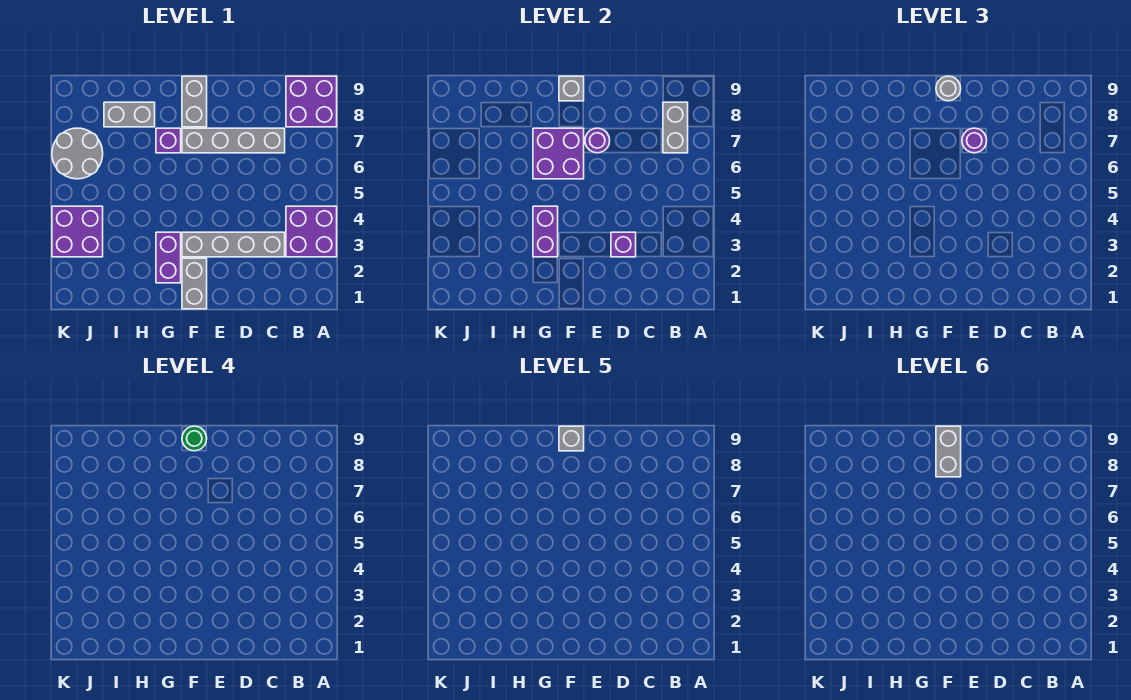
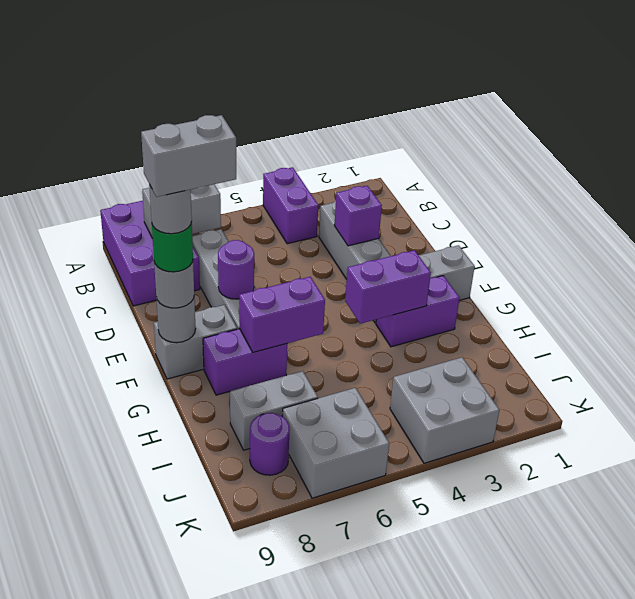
purple 2x2 brick [286,206,337,257] -> purple 1x2 brick [263,167,318,244]
purple 2x2 brick [286,76,337,127] -> purple 2x3 brick [100,201,200,306]
purple 1x1 round brick [962,128,987,153] -> purple 1x1 round brick moved to [250,413,290,475]
purple 2x2 brick [533,128,584,179] -> purple 1x2 brick [239,277,325,352]
grey 1x1 brick [559,76,584,101] -> grey 1x1 round brick [156,297,196,343]
grey 1x1 brick [559,426,584,451] -> grey 1x1 round brick [149,184,192,234]
purple 1x1 brick [156,128,181,153] -> purple 1x2 brick [203,329,287,395]
grey 1x2 brick [104,102,155,127] -> grey 1x2 brick turned to [230,371,318,450]
purple 2x2 brick [52,206,103,257] -> grey 2x2 brick [390,357,499,463]
grey 2x2 round brick [52,128,103,179] -> grey 2x2 brick [282,388,389,498]

